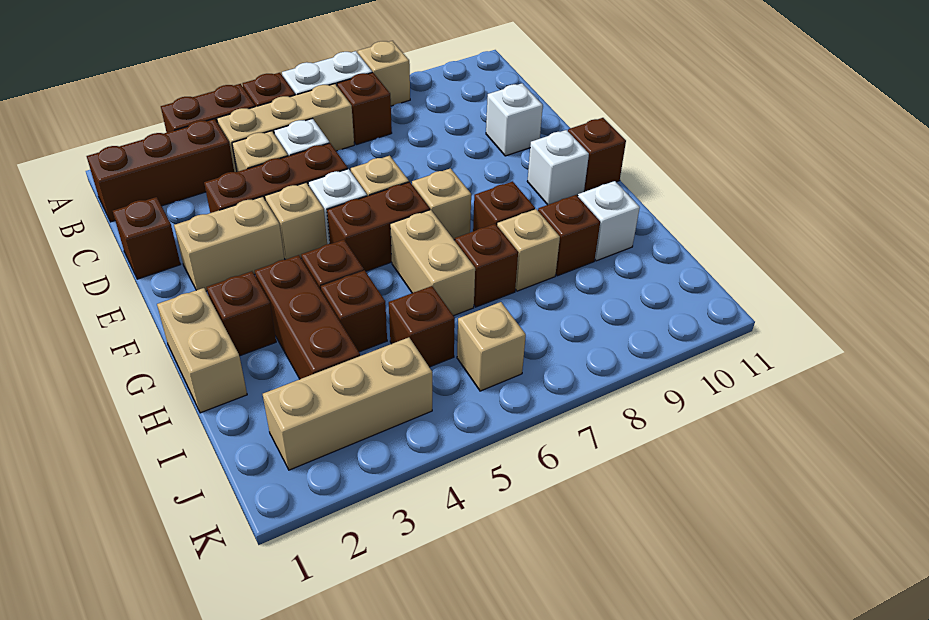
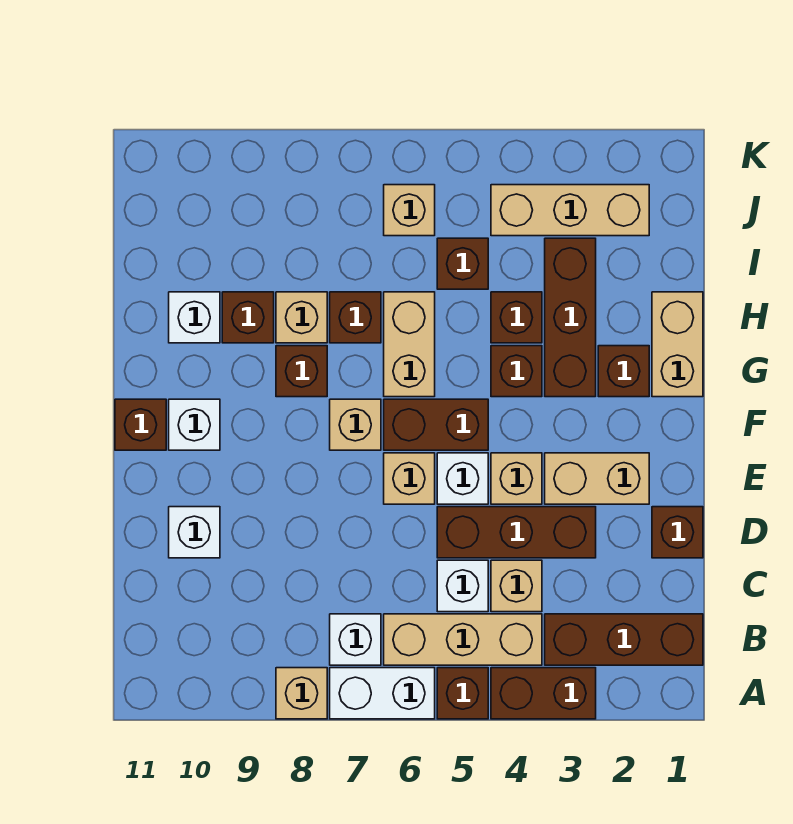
brown 1x1 brick [337,72,392,145] -> white 1x1 brick [330,614,381,665]

